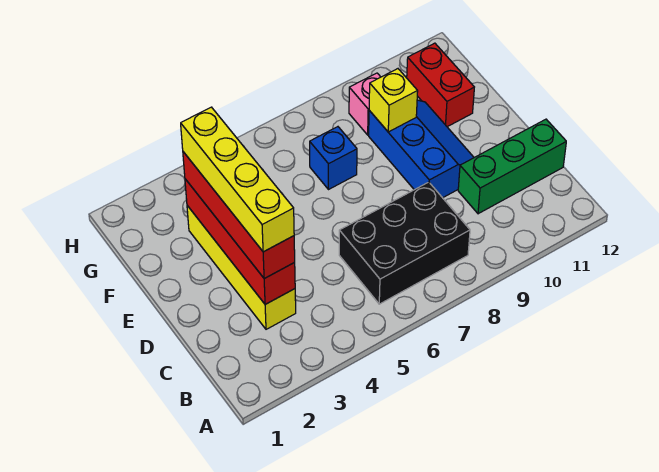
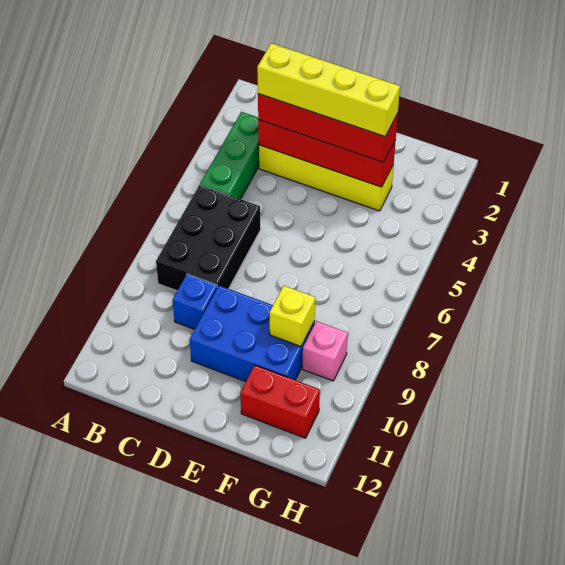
green 1x3 brick [458,119,566,214] -> green 1x3 brick moved to [200,112,259,199]
blue 2x3 slope [369,100,474,198] -> blue 2x3 brick [190,286,315,382]
blue 1x1 brick [310,127,357,190] -> blue 1x1 brick moved to [173,274,217,329]

